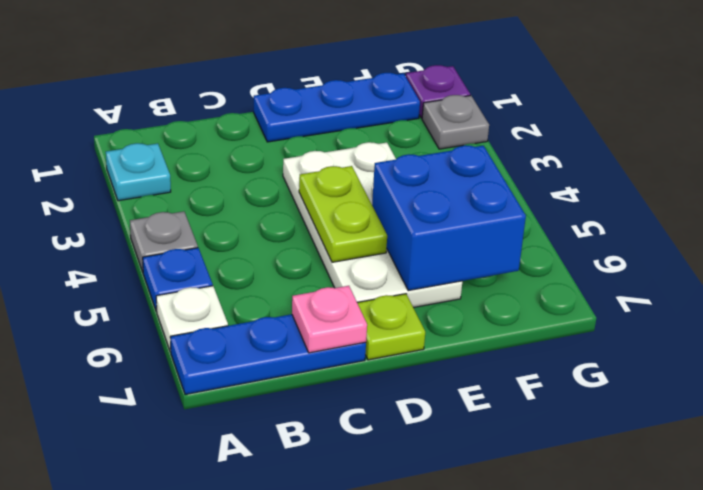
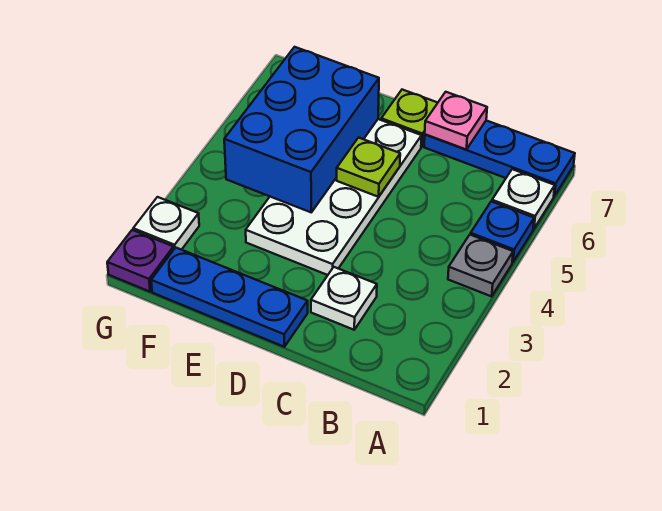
cyan 1x1 plate [106,143,171,201] -> none
none -> white 1x1 plate [311,267,377,330]
lime 1x2 plate [299,166,387,262] -> lime 1x1 plate [337,138,400,197]
blue 2x2 brick [372,145,526,291] -> blue 2x3 brick [224,47,379,212]
grey 1x1 plate [422,95,489,149] -> white 1x1 plate [133,197,199,250]

